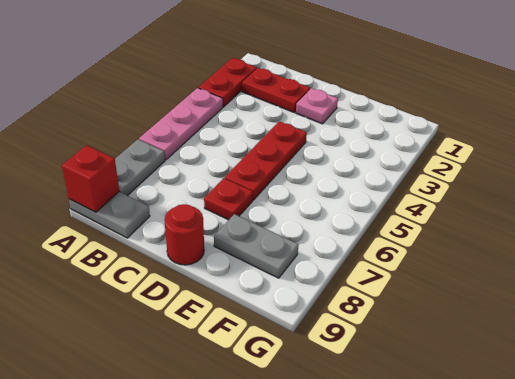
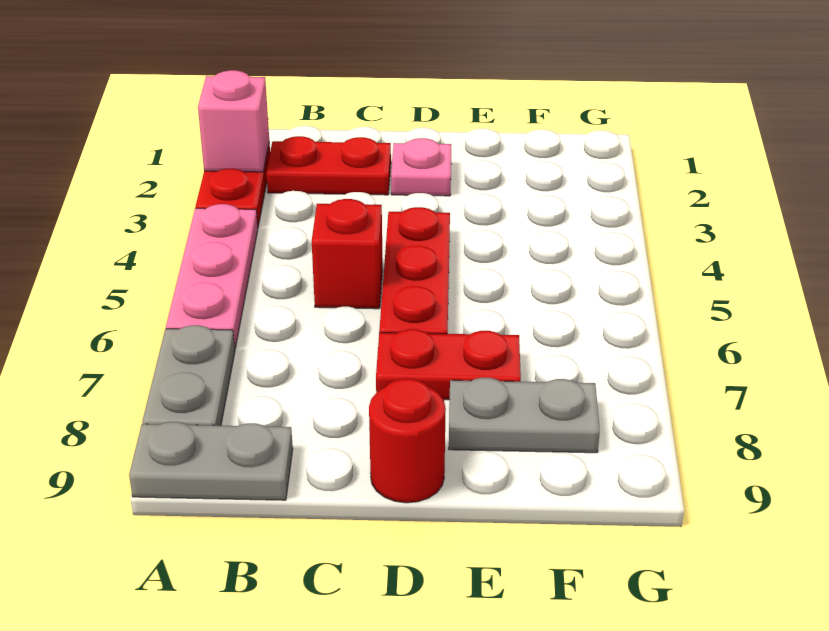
none -> pink 1x1 brick [198,70,269,172]
red 1x1 brick [62,145,119,212] -> red 1x1 brick moved to [312,199,383,309]
red 1x1 plate [204,178,253,220] -> red 1x2 plate [376,329,521,400]

